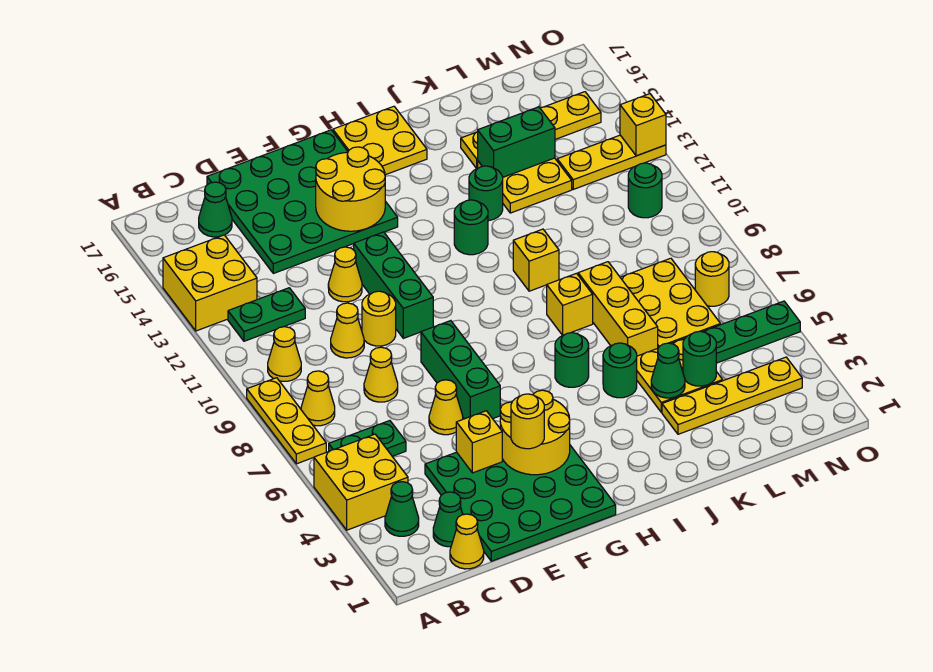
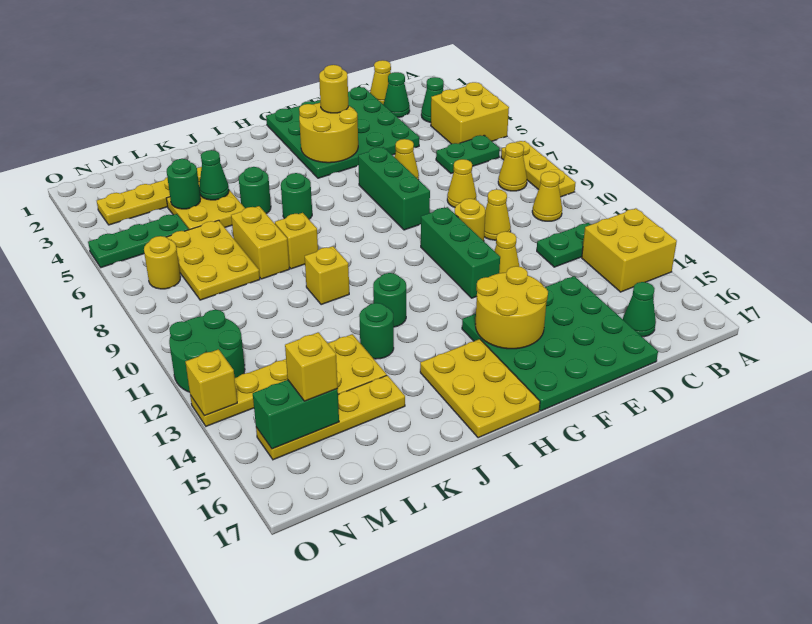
yellow 1x1 brick [456,411,502,473] -> yellow 1x1 brick moved to [285,332,338,401]
yellow 2x2 plate [333,106,427,175] -> yellow 2x3 plate [420,339,540,438]
yellow 1x3 brick [578,262,658,356] -> yellow 1x2 brick [231,206,289,279]
green 1x2 brick [478,107,555,177] -> green 1x2 brick moved to [253,380,339,449]
green 1x1 round brick [628,163,662,218] -> green 2x2 round brick [169,310,245,392]

